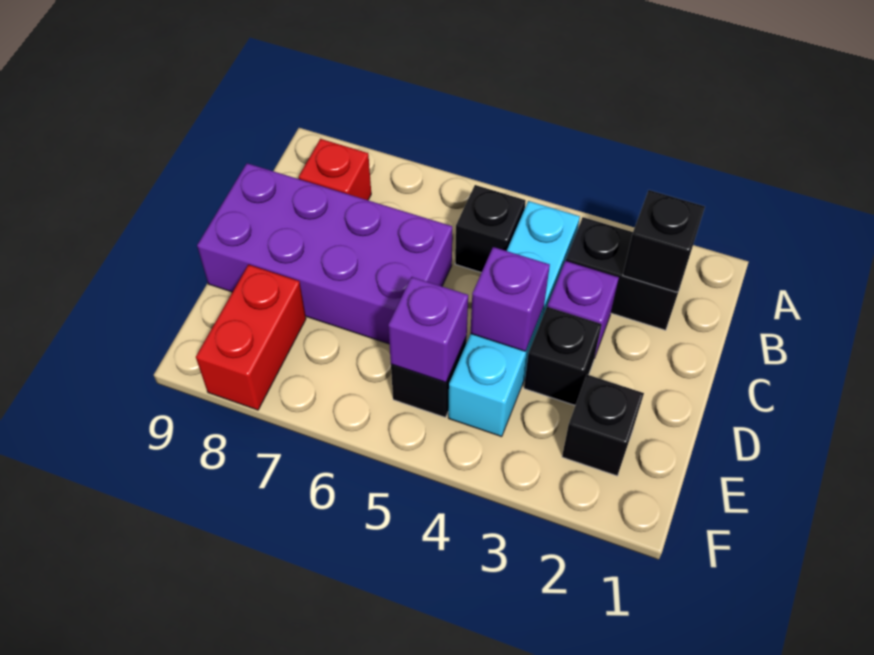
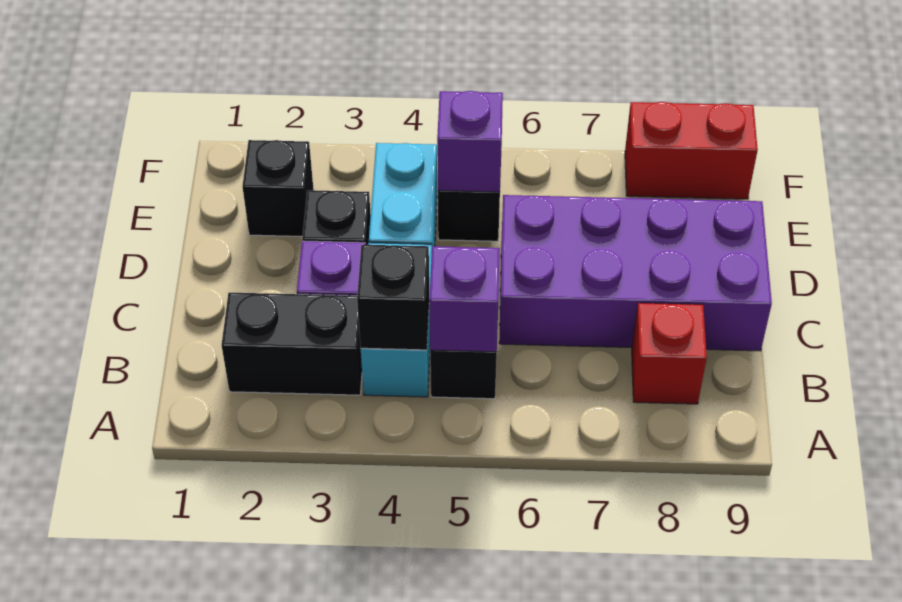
black 1x1 brick [623,190,705,292] -> black 1x1 brick moved to [357,244,429,350]
purple 1x1 brick [471,247,550,351] -> purple 1x1 brick moved to [429,246,500,352]
red 1x2 brick [196,265,306,410] -> red 1x2 brick turned to [625,102,758,199]

